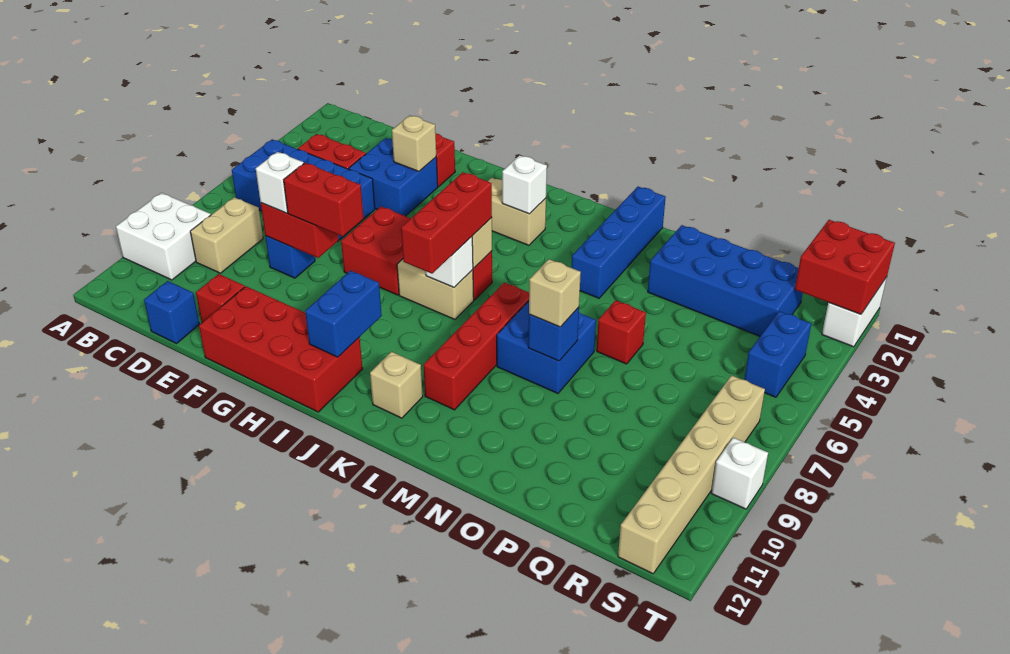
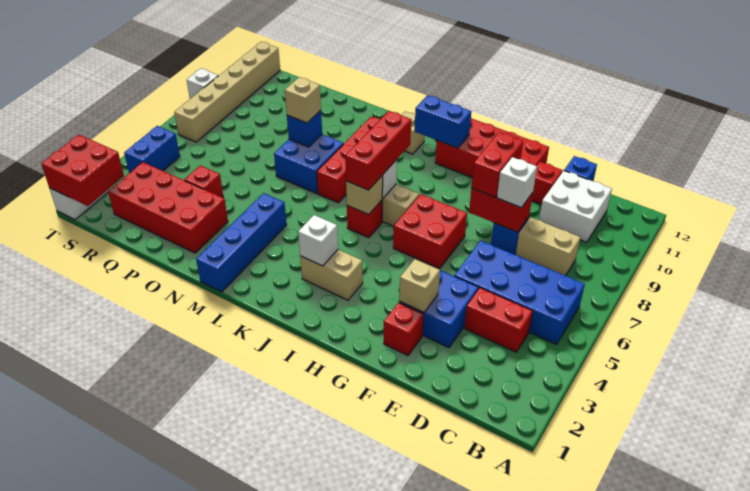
white 2x2 brick [116,193,211,280] -> white 2x2 brick moved to [539,171,612,242]
tan 1x2 brick [190,197,263,273] -> tan 1x2 brick turned to [516,217,580,276]
red 1x2 brick [284,163,364,236] -> red 1x2 brick turned to [472,132,523,197]
blue 1x2 brick [305,271,382,357] -> blue 1x2 brick turned to [415,95,471,148]
blue 2x4 brick [648,225,803,336] -> red 2x4 brick [108,162,228,253]
red 1x1 brick [597,300,646,364] -> red 1x1 brick moved to [184,165,223,198]

